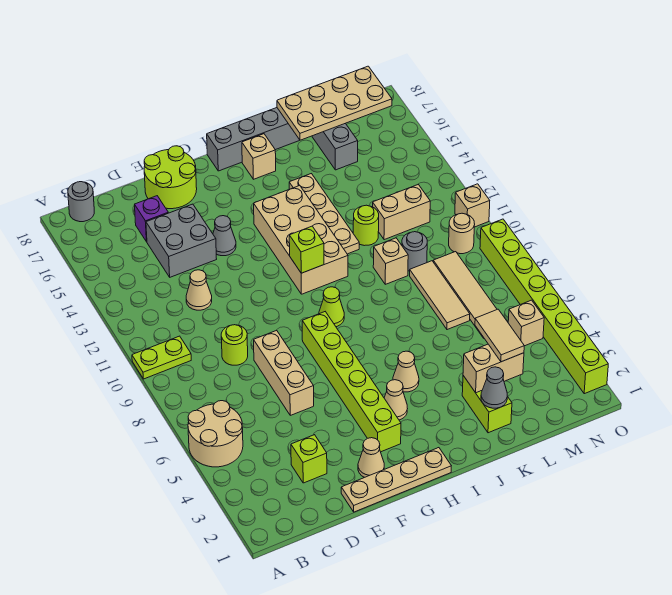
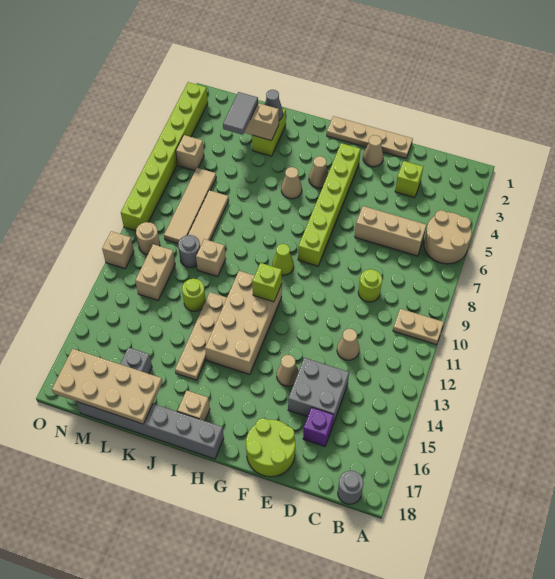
lime 1x2 plate [132,336,191,379] -> tan 1x2 plate [393,309,444,345]
tan 1x3 brick [254,330,314,415] -> tan 1x3 brick turned to [355,206,426,256]
grey 1x1 cone [213,216,236,256] -> tan 1x1 cone [277,355,299,386]
tan 1x2 tile [475,309,524,362] -> grey 1x2 tile [223,92,258,135]
tan 1x2 brick [373,184,430,240] -> tan 1x2 brick turned to [135,244,175,300]

